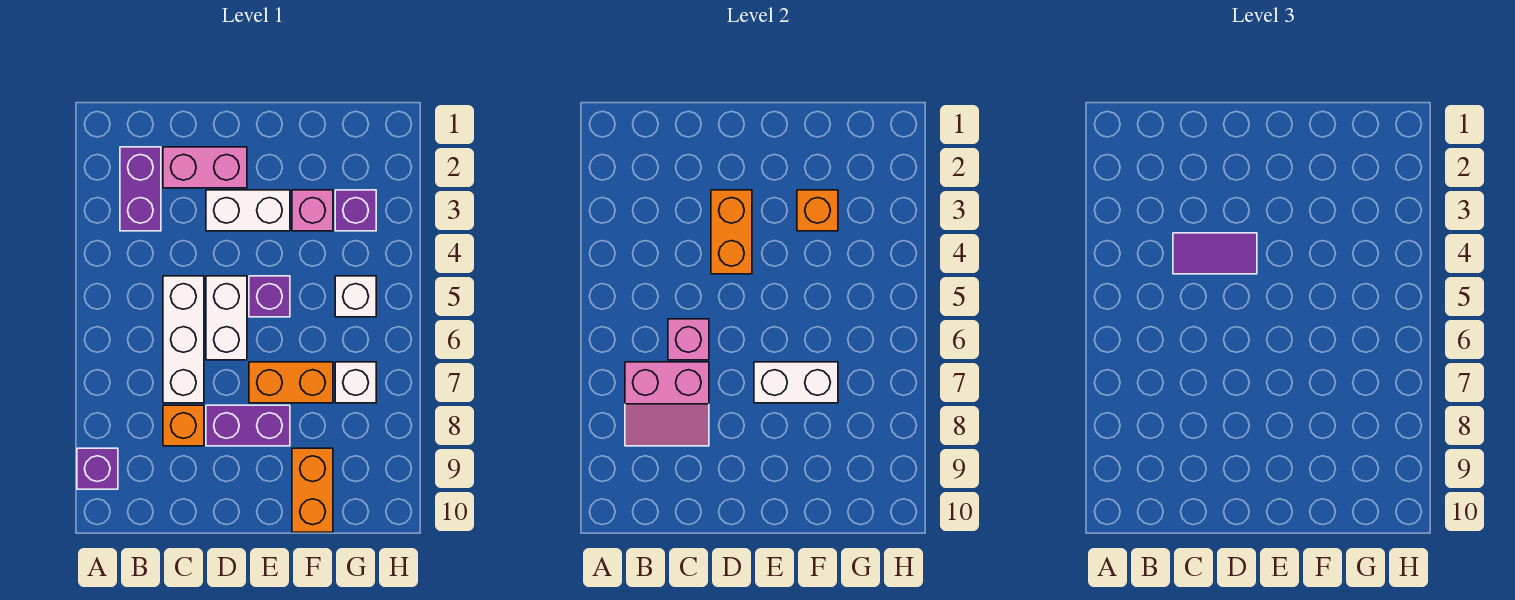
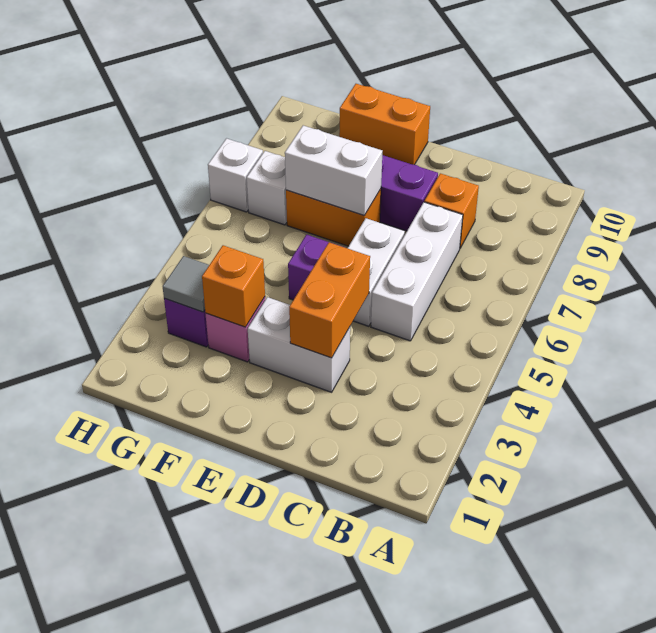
purple 1x1 brick [77,448,118,489] -> none
purple 1x2 brick [120,147,161,231] -> none
pink 2x2 slope [625,362,709,446] -> none
pink 1x2 brick [163,147,247,188] -> none
purple 1x2 tile [1173,233,1257,274] -> none
pink 1x1 brick [668,319,709,360] -> none
orange 1x2 brick [292,448,333,532] -> orange 1x2 brick turned to [339,84,430,165]
none -> grey 1x1 tile [163,256,209,312]
white 1x1 brick [335,276,376,317] -> white 1x1 brick moved to [208,138,263,212]

